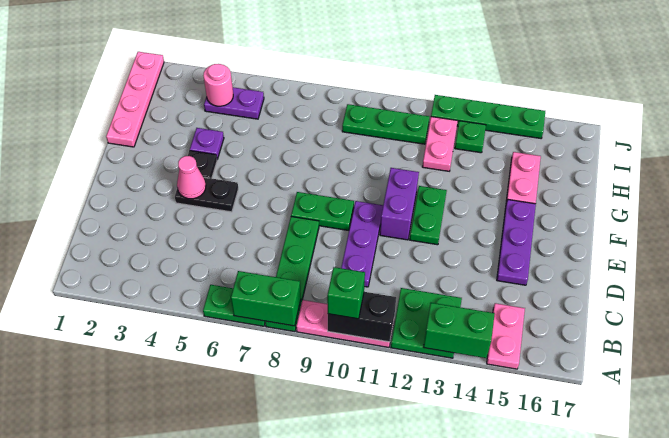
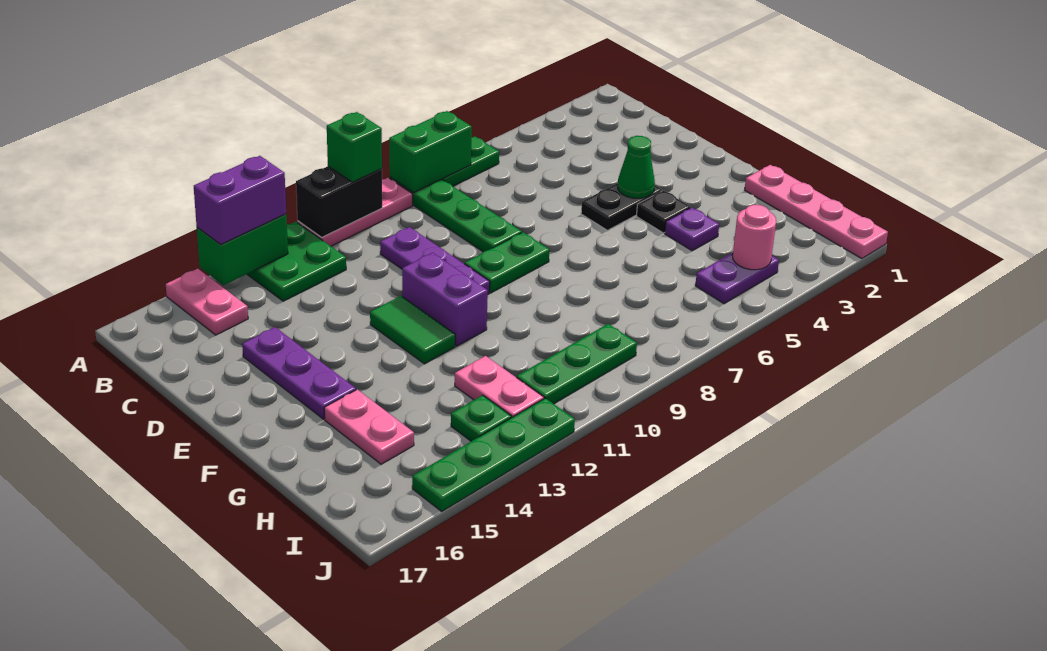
none -> purple 1x2 brick [194,156,286,245]
pink 1x1 cone [177,156,206,199] -> green 1x1 cone [618,136,655,198]
green 1x2 plate [410,186,447,245] -> green 1x2 tile [370,296,455,364]

